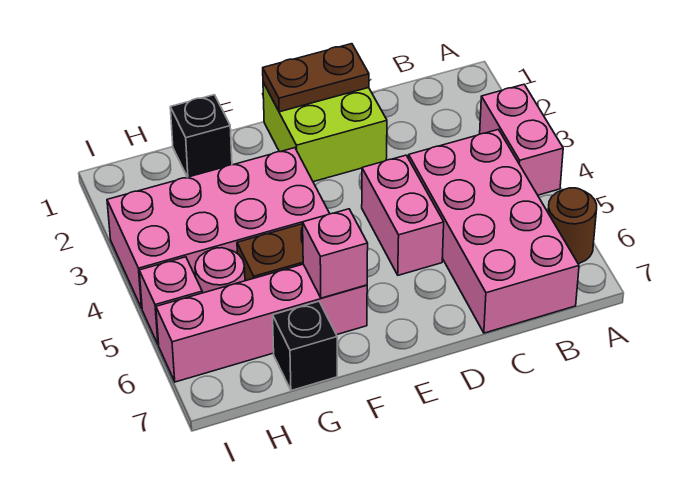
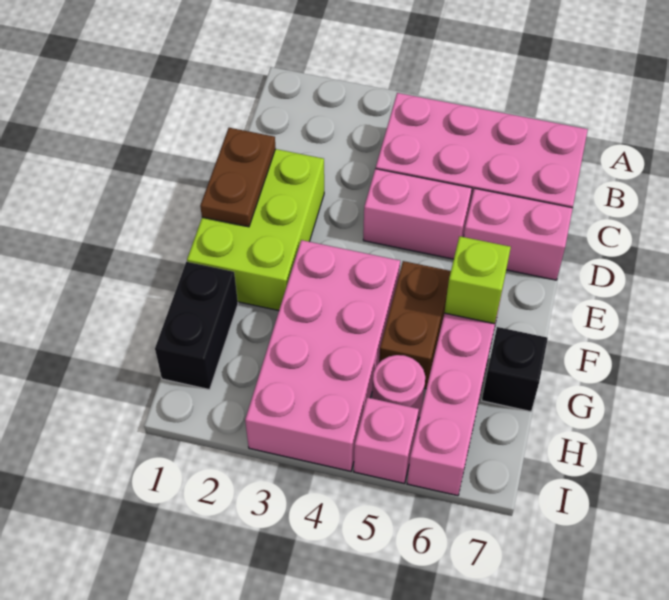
pink 1x2 brick [480,84,563,195] -> pink 1x2 brick moved to [464,188,573,280]
brown 1x1 round brick [548,188,597,264] -> none
lime 2x2 brick [263,82,387,182] -> lime 2x3 brick [187,149,324,311]
pink 1x1 brick [303,209,368,298] -> lime 1x1 brick [445,236,511,324]
black 1x1 brick [170,95,232,177] -> black 1x2 brick [155,262,238,390]

